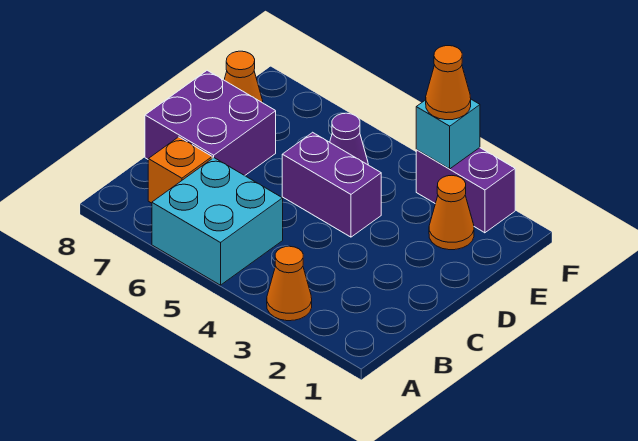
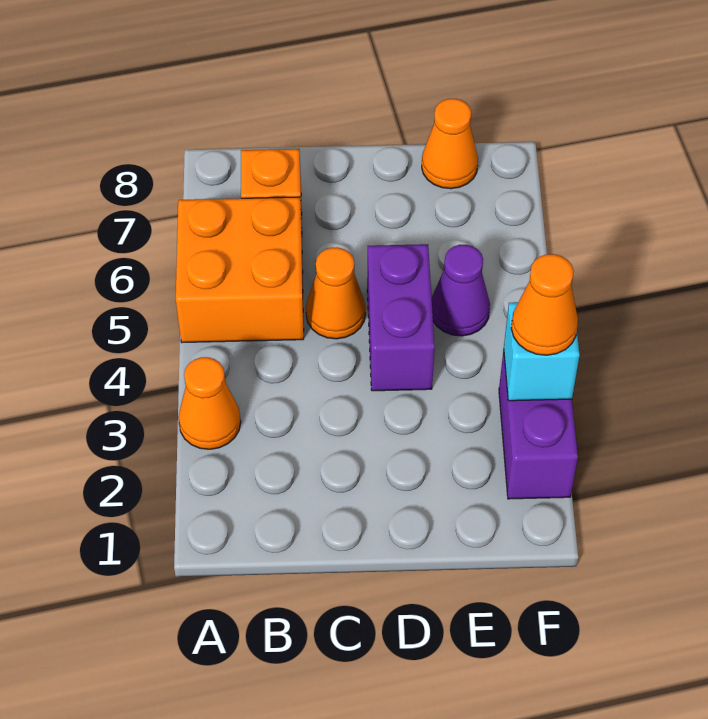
cyan 2x2 brick [152,158,283,285] -> orange 2x2 brick [176,197,304,343]
purple 2x2 brick [145,70,276,176] -> none
orange 1x1 cone [429,176,474,250] -> orange 1x1 cone moved to [306,247,365,339]

